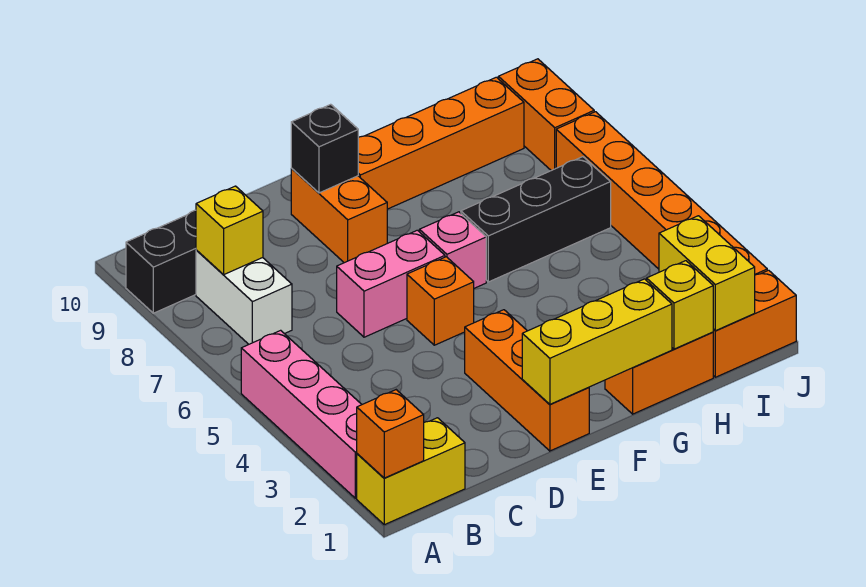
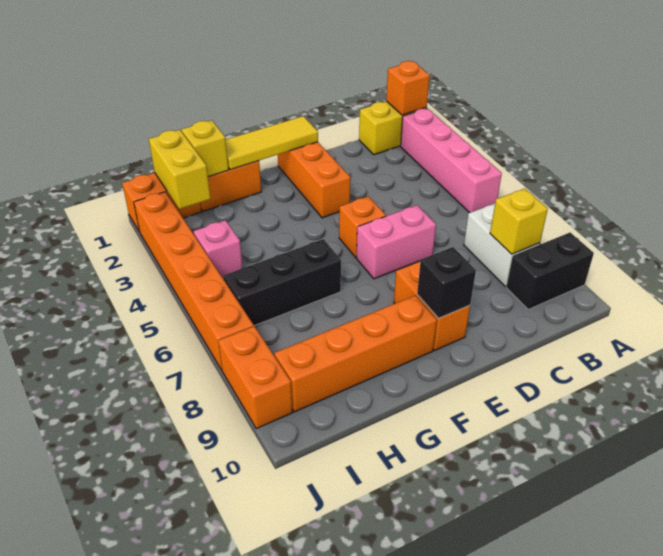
yellow 1x3 brick [522,279,672,404] -> yellow 1x3 tile [226,116,318,170]
pink 1x1 brick [419,212,486,288] -> pink 1x1 brick moved to [194,220,243,278]

